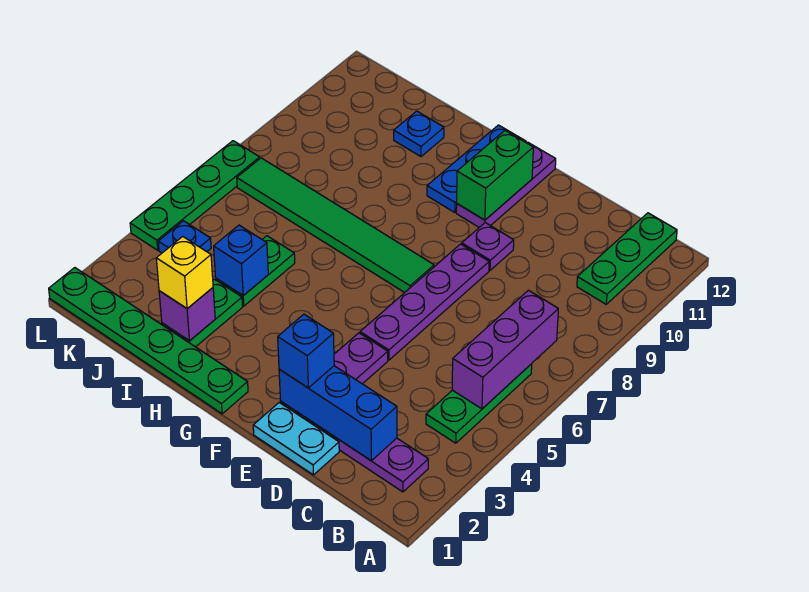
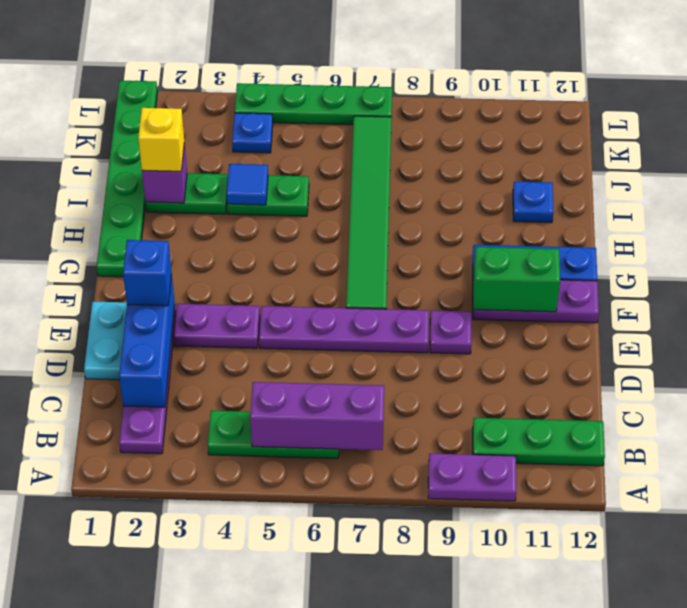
none -> purple 1x2 plate [428,454,516,501]
blue 1x1 brick [214,225,268,296] -> blue 1x1 tile [227,164,268,205]

